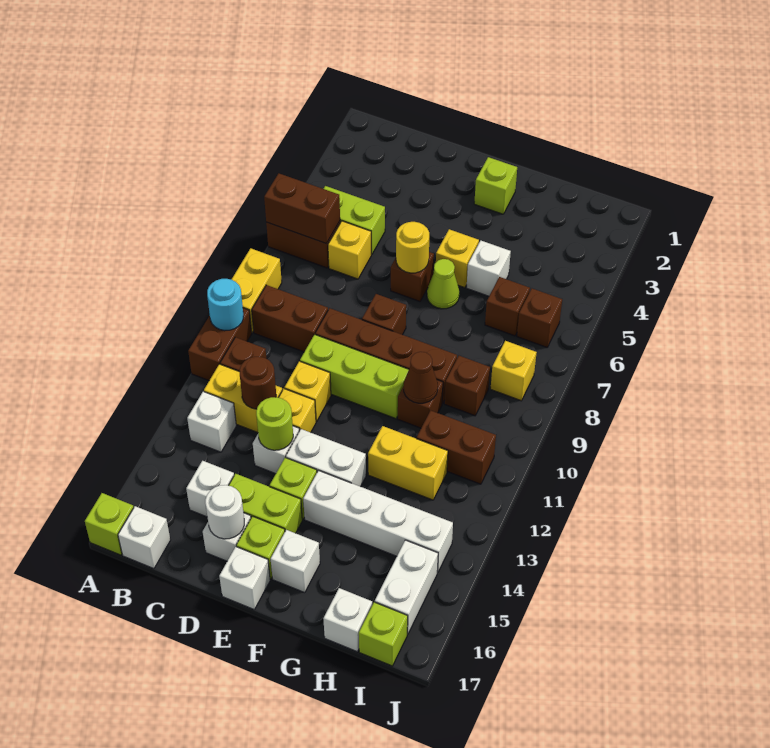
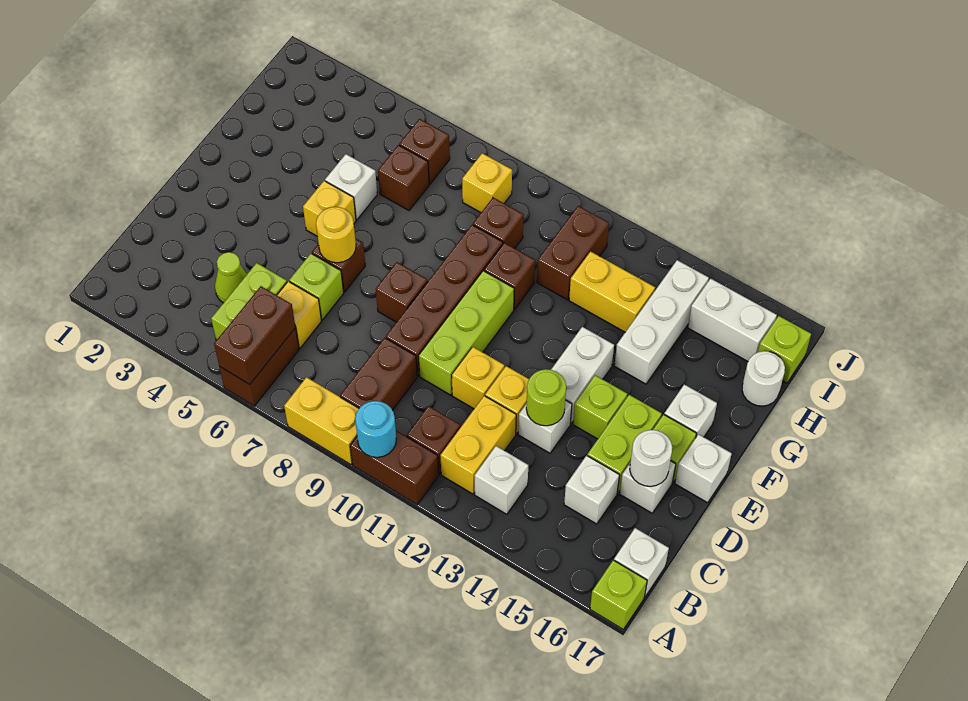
brown 1x1 round brick [239,357,276,409] -> none
lime 1x1 brick [474,157,517,214] -> lime 1x1 brick moved to [289,253,344,320]
lime 1x1 cone [427,259,459,309] -> lime 1x1 cone moved to [215,252,247,303]
white 1x4 brick [303,471,453,573] -> white 1x3 brick [614,260,709,384]
brown 1x1 cone [404,352,438,403] -> none
yellow 1x2 brick [368,426,448,500] -> yellow 1x2 brick turned to [569,251,655,332]
white 1x1 brick [323,588,372,652] -> white 1x1 round brick [742,351,785,406]

